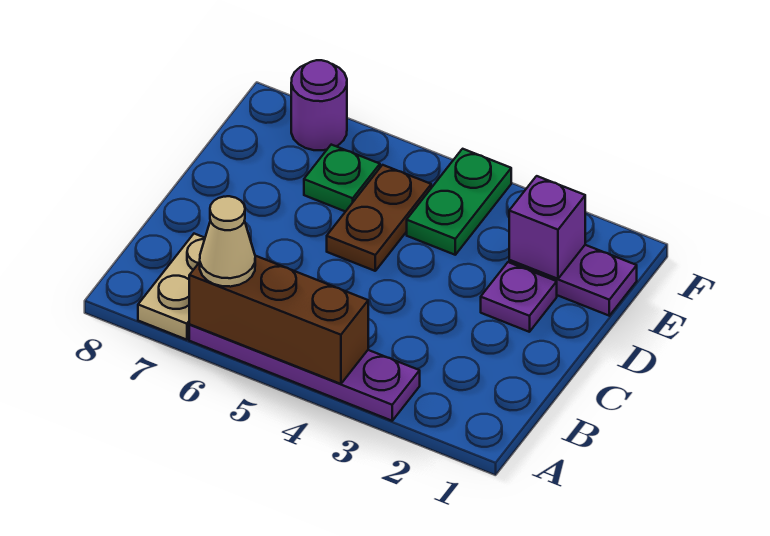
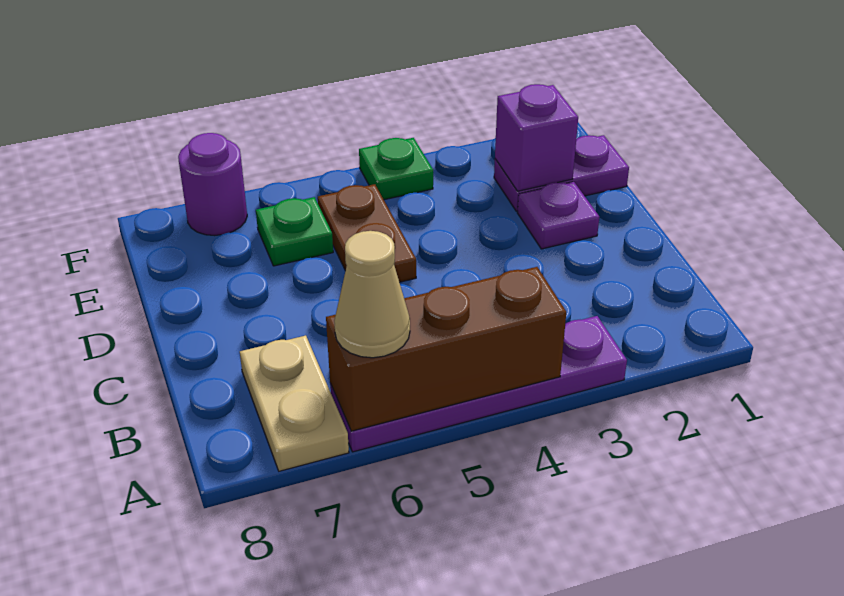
green 1x2 plate [407,149,511,255] -> green 1x1 plate [359,138,433,200]

